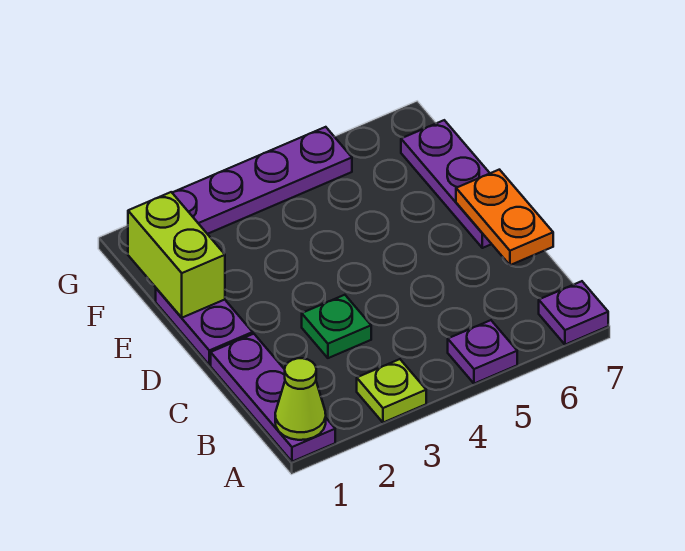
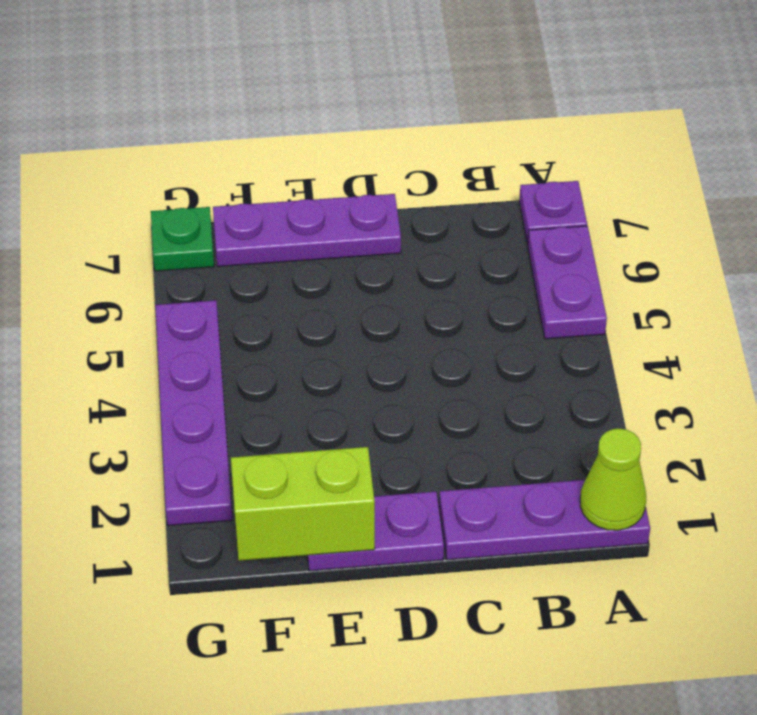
lime 1x1 plate [357,359,426,423] -> none
purple 1x1 plate [448,320,517,384] -> purple 1x2 plate [528,226,607,339]
green 1x1 plate [302,295,371,358] -> green 1x1 plate moved to [151,207,214,271]
orange 1x2 plate [456,170,553,265] -> none

